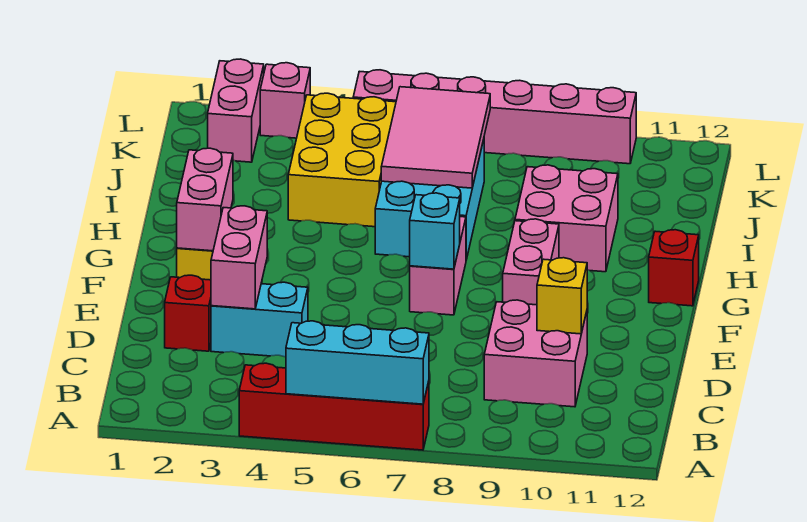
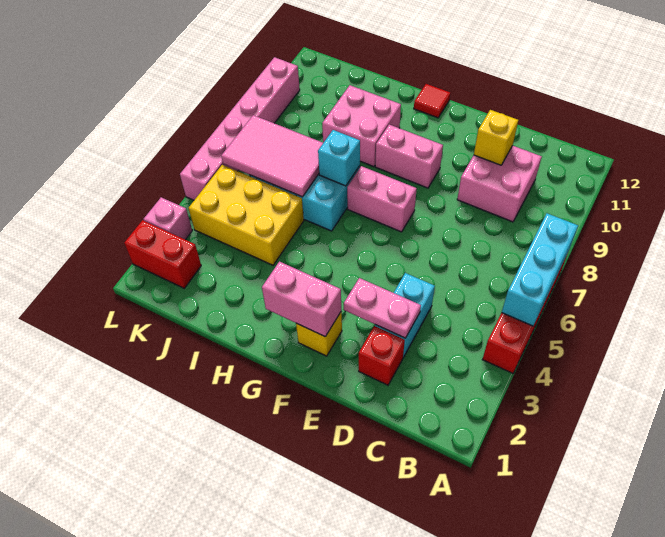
pink 1x2 brick [211,206,267,309] -> pink 1x2 plate [344,278,421,338]
cyan 1x1 brick [410,193,460,269] -> cyan 1x1 brick moved to [318,130,360,186]
red 1x1 brick [649,230,699,306] -> red 1x1 tile [414,84,450,118]
pink 1x2 brick [208,59,264,162] -> red 1x2 brick [124,220,201,288]

